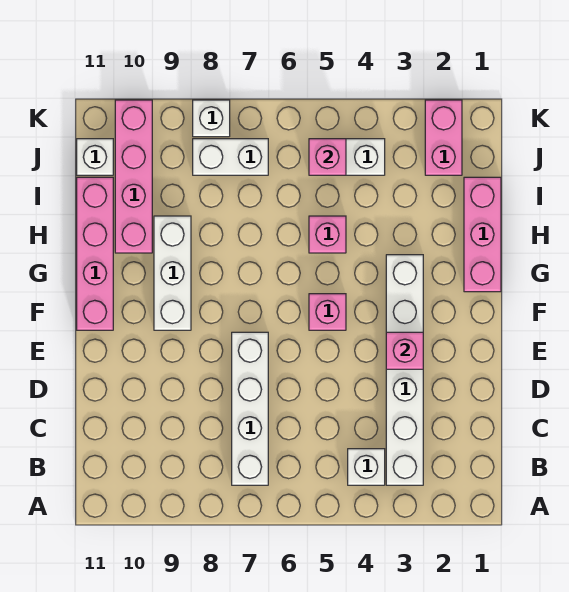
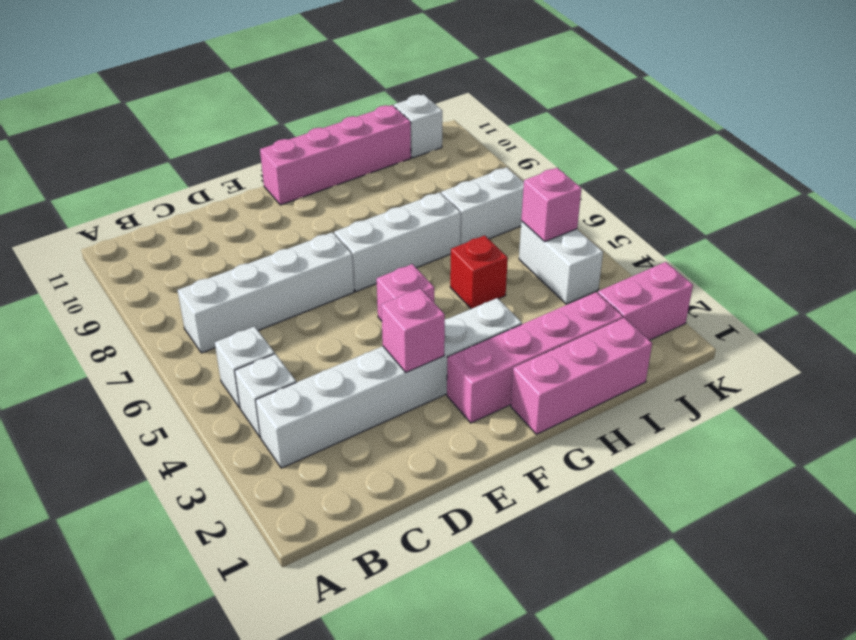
white 1x3 brick [154,216,191,330] -> white 1x3 brick moved to [334,192,461,292]
pink 1x1 brick [309,216,346,253] -> red 1x1 brick [450,236,508,309]
pink 1x4 brick [115,100,152,253] -> pink 1x4 brick moved to [447,292,623,423]
white 1x2 brick [193,139,268,175] -> white 1x2 brick turned to [441,167,524,245]
white 1x1 brick [193,100,230,137] -> white 1x1 brick moved to [215,326,275,408]

